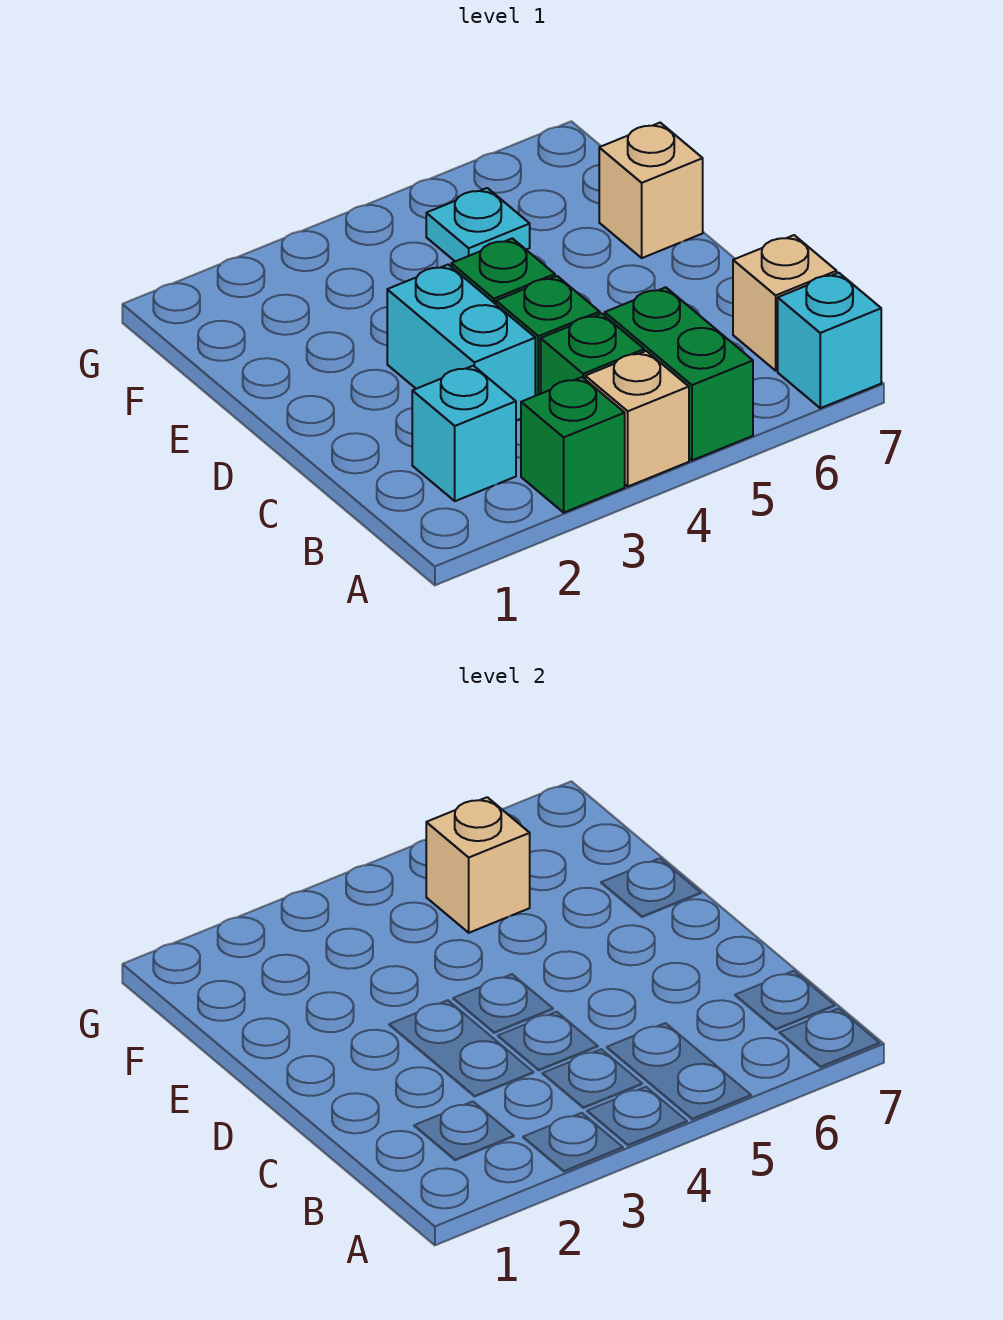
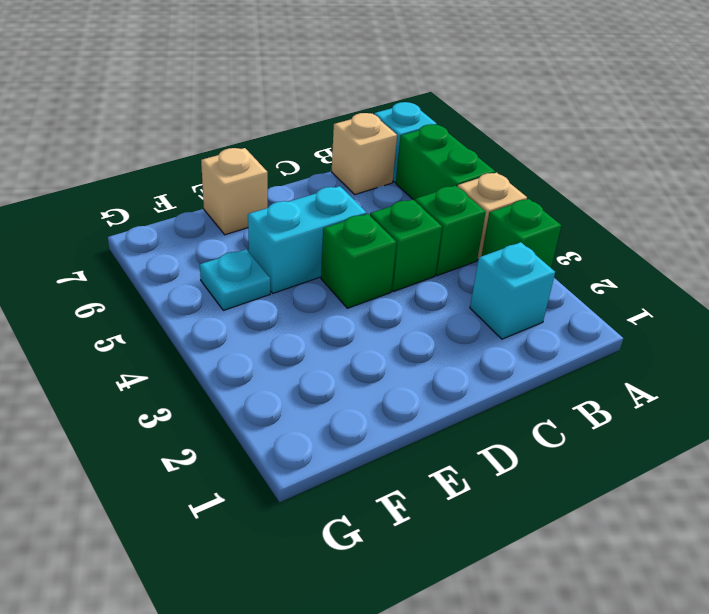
green 1x2 brick [605,287,753,460] -> green 1x2 brick turned to [396,124,495,201]
cyan 1x2 brick [387,265,535,421] -> cyan 1x2 brick moved to [248,186,367,293]
tan 1x1 brick [426,797,530,933] -> none

